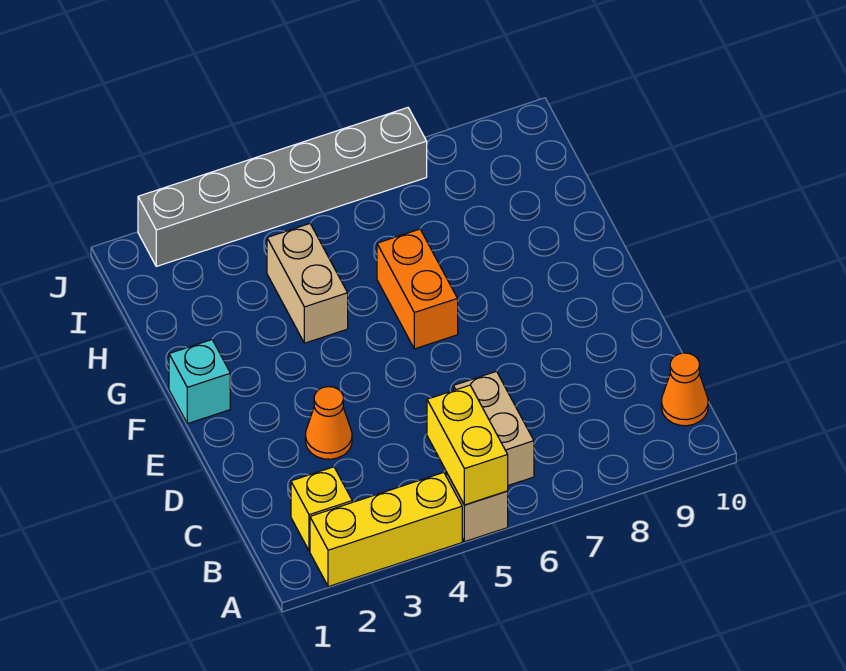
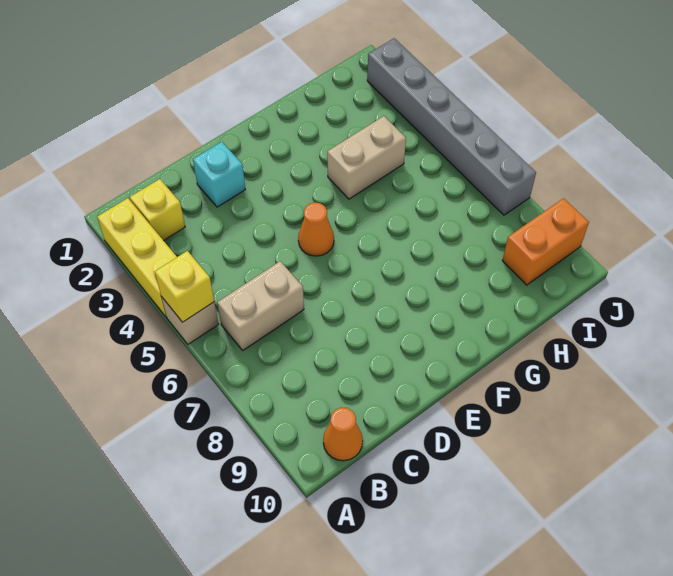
yellow 1x2 brick [427,385,508,505] -> yellow 1x1 brick [155,251,214,322]
orange 1x1 cone [305,387,352,459] -> orange 1x1 cone moved to [298,202,334,256]
cyan 1x1 brick [169,340,230,424] -> cyan 1x1 brick moved to [193,142,245,207]
orange 1x2 brick [377,229,458,349] -> orange 1x2 brick moved to [502,198,589,285]

